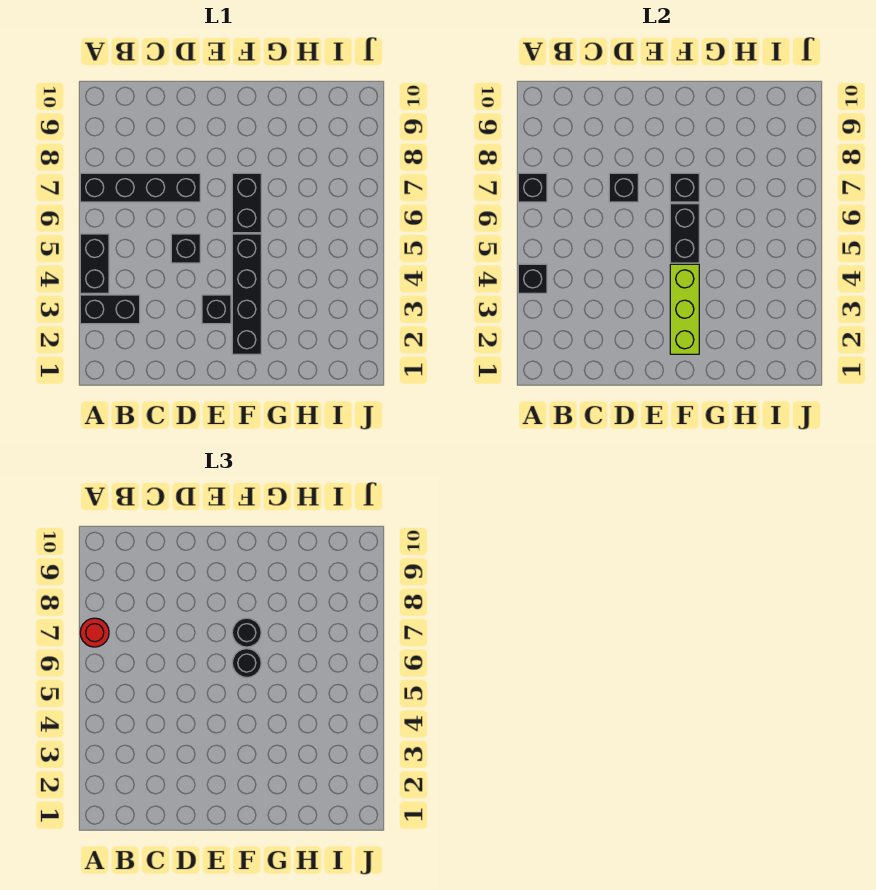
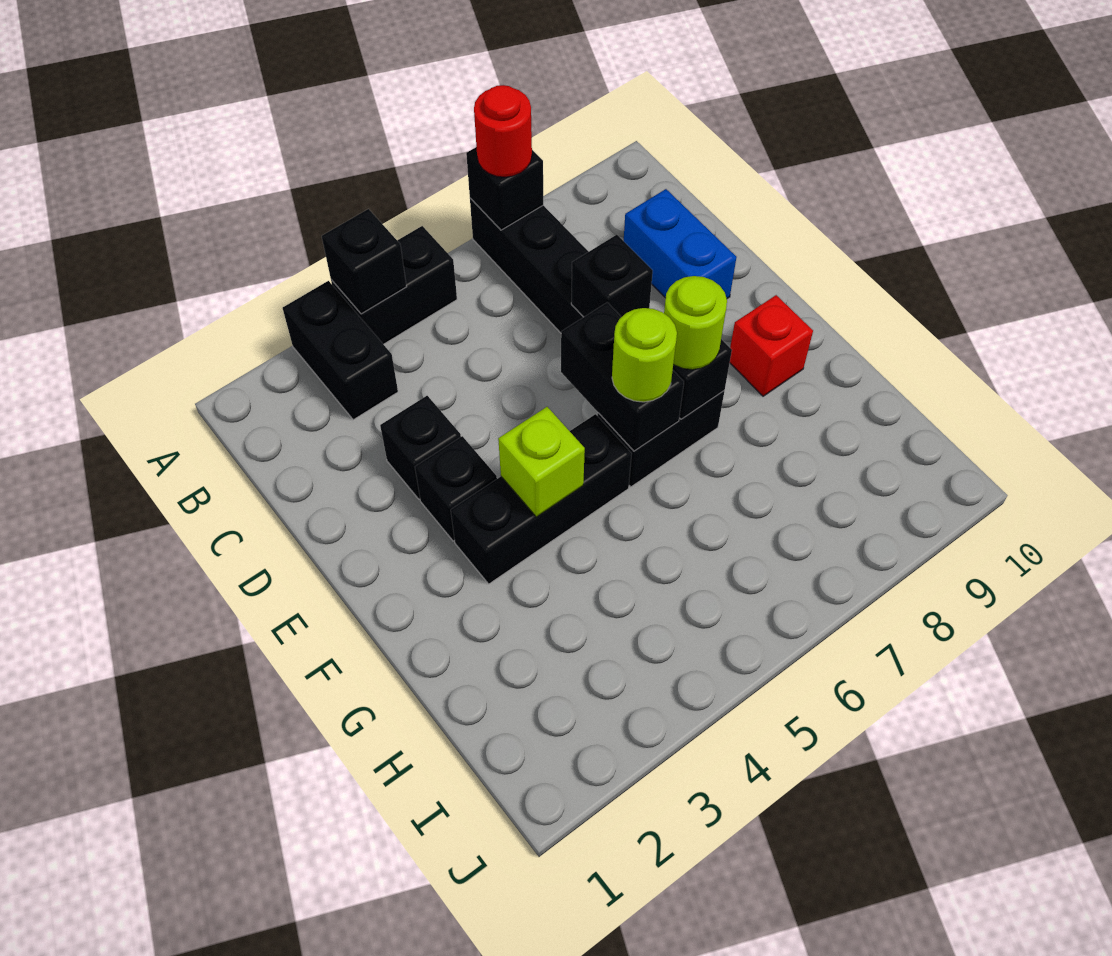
none -> blue 1x2 brick [624,189,737,299]
black 1x1 brick [171,234,200,263] -> black 1x1 brick moved to [380,396,461,499]
black 1x4 brick [232,234,261,354] -> black 1x3 brick [451,414,632,584]
lime 1x3 brick [670,264,699,354] -> lime 1x1 brick [498,407,585,517]
black 1x2 brick [670,204,699,263] -> black 1x2 brick turned to [561,302,684,451]
black 1x1 round brick [232,649,261,678] -> lime 1x1 round brick [612,308,677,402]
black 1x1 round brick [232,618,261,647] -> lime 1x1 round brick [664,276,727,370]
none -> red 1x1 brick [730,295,813,396]

